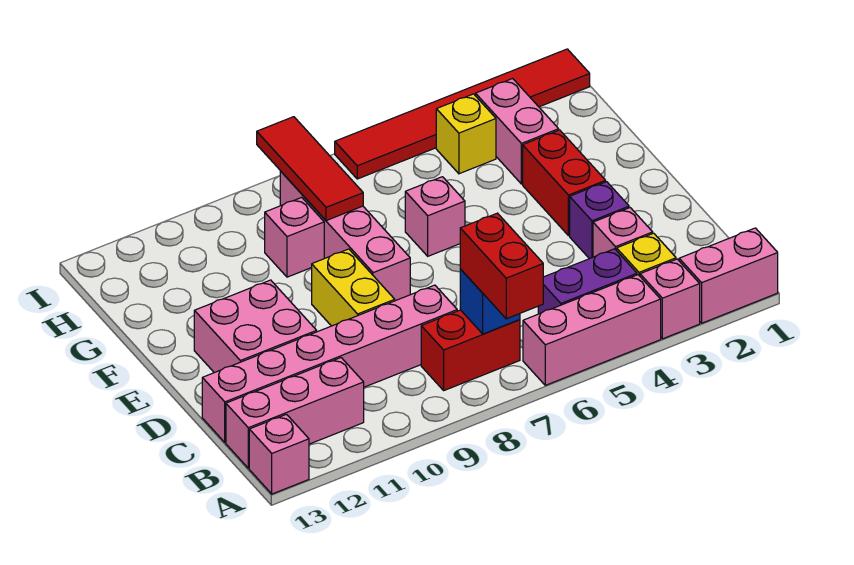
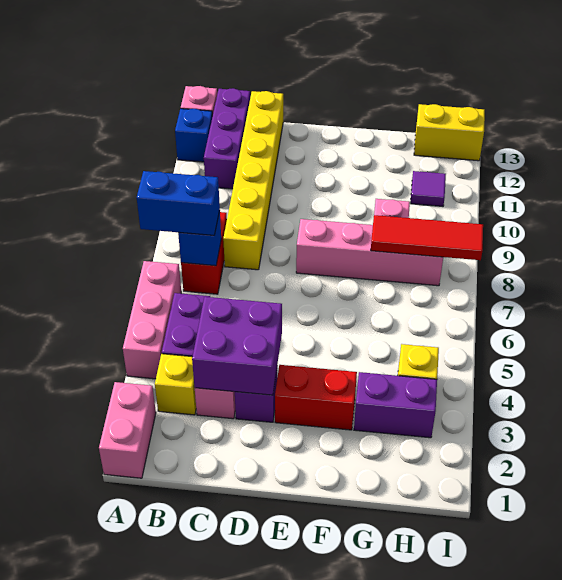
pink 1x1 brick [640,259,700,339] -> none
red 1x2 brick [460,213,543,319] -> blue 1x2 brick [137,171,220,235]
none -> blue 1x1 brick [175,109,212,162]
pink 1x3 brick [226,358,364,468] -> purple 1x3 brick [204,88,250,189]
none -> purple 2x2 brick [192,297,282,395]
pink 1x6 brick [202,285,457,442] -> yellow 1x6 brick [223,91,283,270]
yellow 1x2 brick [312,249,395,326] -> yellow 1x2 brick moved to [414,104,485,161]
pink 2x2 brick [194,280,317,373] -> none
pink 1x1 brick [405,177,465,256] -> none
pink 1x2 brick [476,79,559,184] -> purple 1x2 brick [354,372,437,438]
none -> purple 1x1 tile [411,171,446,206]
red 1x6 tile [335,49,590,179] -> none

